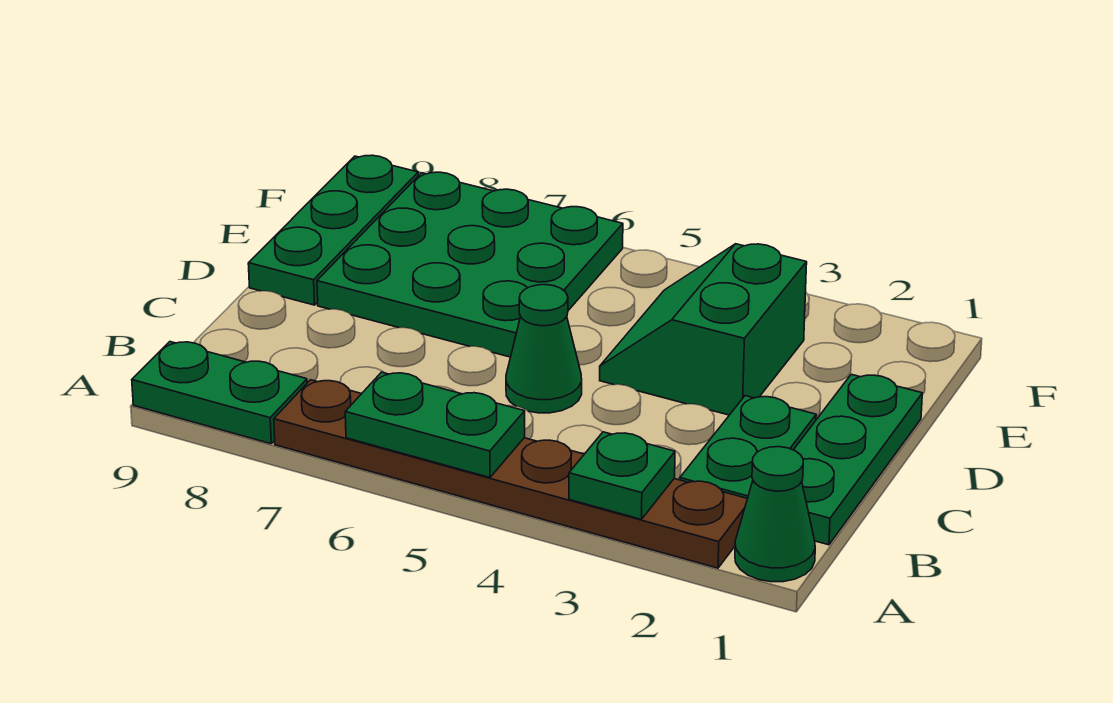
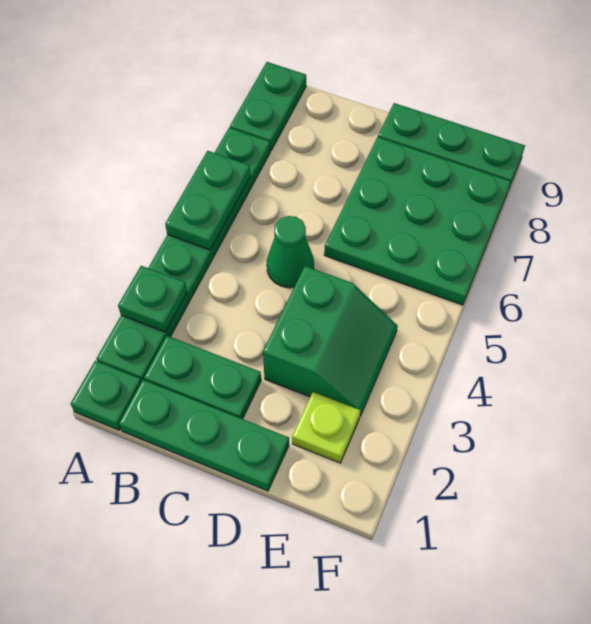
green 1x1 cone [735,447,815,582] -> green 1x1 plate [71,361,141,430]
brown 1x6 plate [274,380,747,568] -> green 1x6 plate [96,128,270,381]
green 2x2 slope [600,244,807,415] -> green 2x2 slope turned to [263,266,398,416]
none -> lime 1x1 plate [292,392,361,463]

